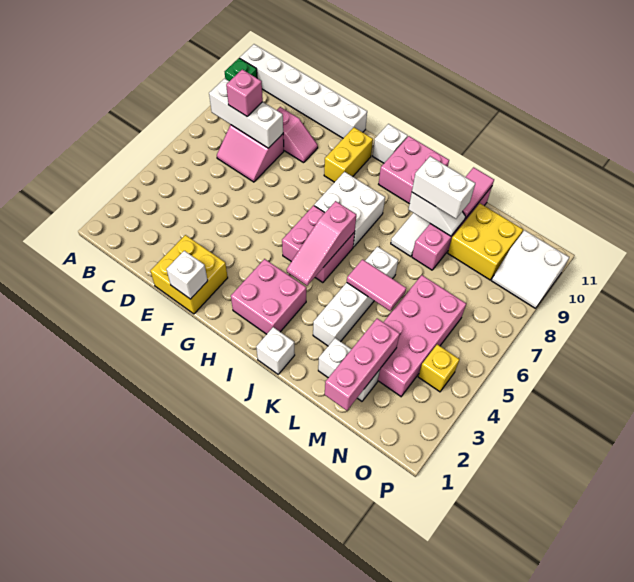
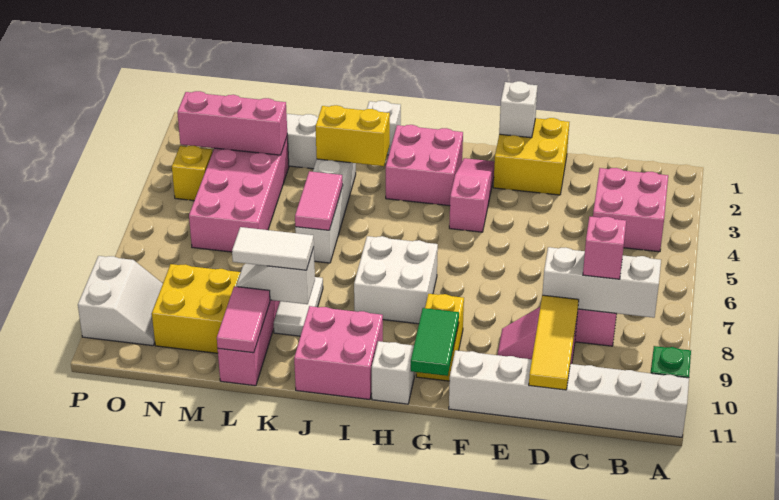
none -> yellow 1x3 tile [529,295,579,390]
none -> green 1x2 tile [411,308,459,376]
pink 2x2 brick [282,205,355,283] -> pink 2x2 brick moved to [593,168,668,252]
pink 1x3 slope [286,201,356,286] -> pink 1x3 slope moved to [449,158,495,232]
none -> yellow 1x2 brick [316,105,390,166]
pink 1x2 tile [347,259,406,311] -> pink 1x2 tile turned to [295,171,343,230]
white 1x2 brick [412,156,475,219] -> white 1x2 tile [232,227,314,270]
pink 1x3 brick [325,318,400,411] -> pink 1x3 brick turned to [177,91,287,155]
white 2x2 slope [492,230,569,308] -> white 2x2 slope turned to [78,256,163,346]

